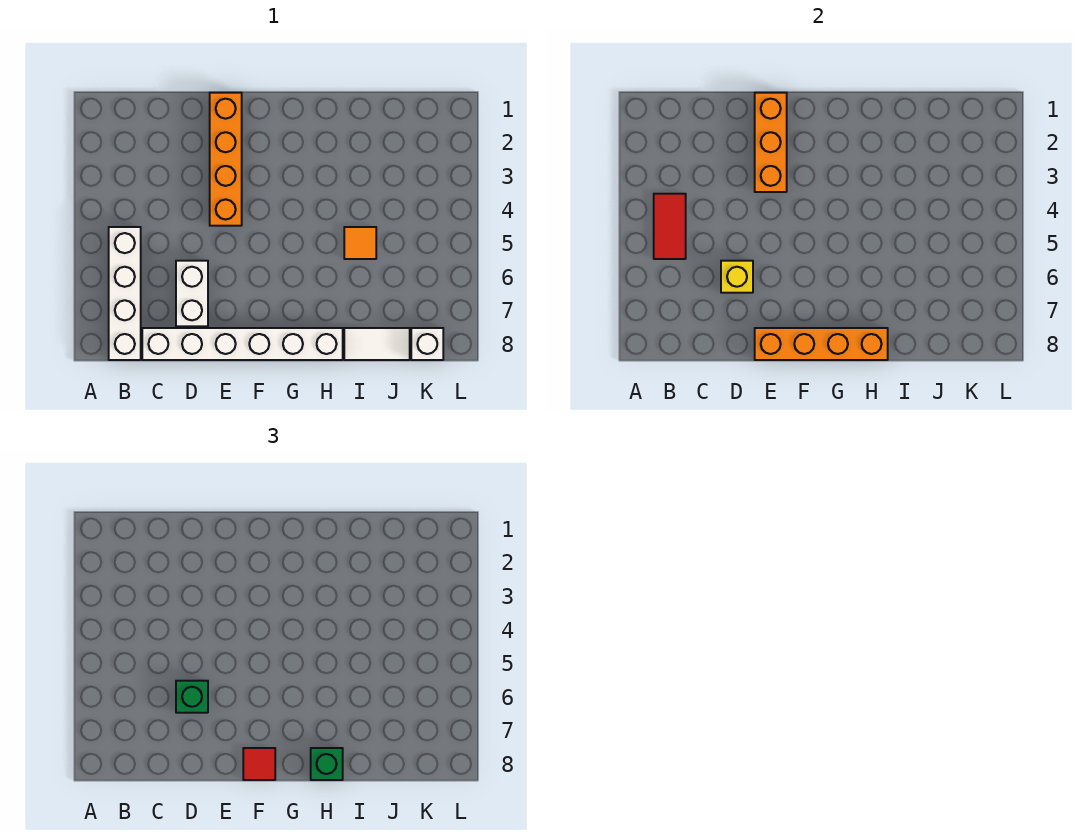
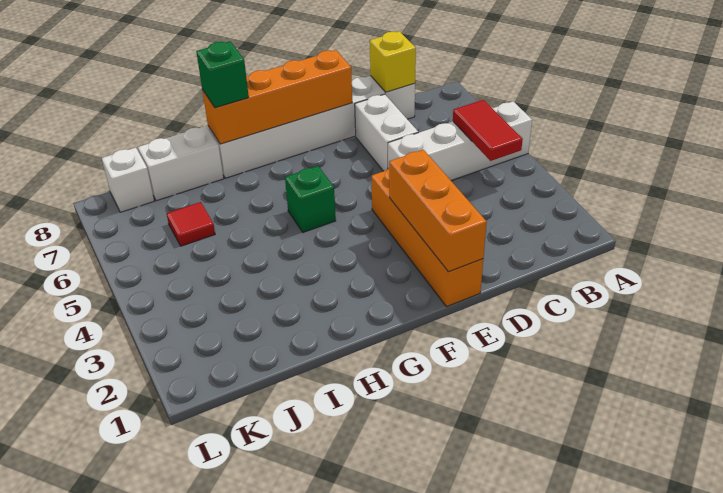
white 1x4 brick [109,227,141,360] -> white 1x4 brick turned to [388,102,532,180]
yellow 1x1 brick [721,261,753,293] -> yellow 1x1 brick moved to [370,31,416,92]
green 1x1 brick [176,681,208,713] -> green 1x1 brick moved to [285,166,336,232]
red 1x1 tile [243,748,275,780] -> red 1x1 tile moved to [167,202,215,246]
orange 1x1 tile [344,227,376,259] -> none
white 1x2 tile [344,328,410,360] -> white 1x2 brick [138,126,224,201]

